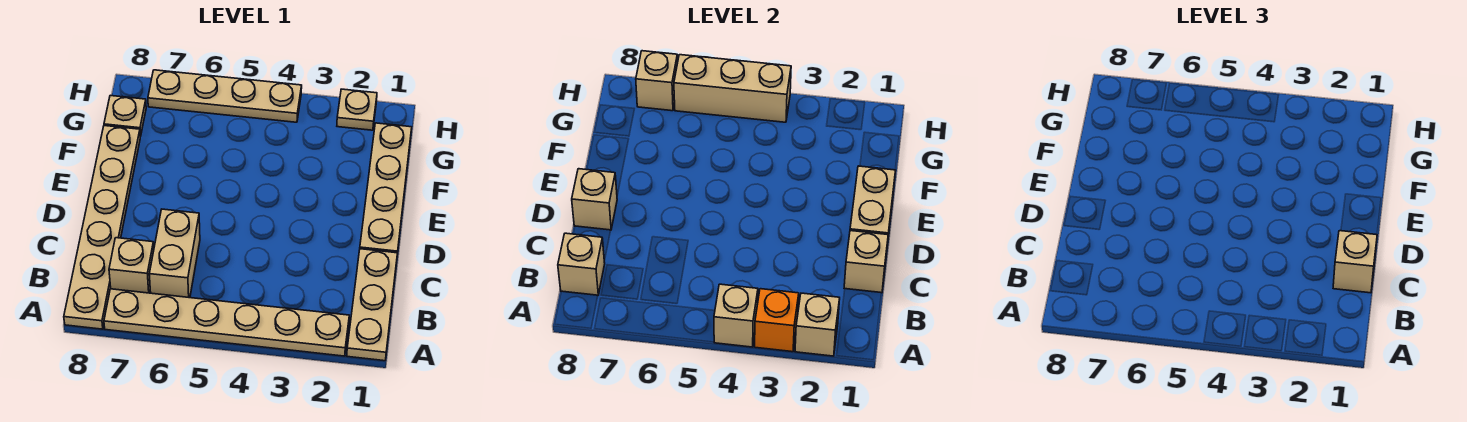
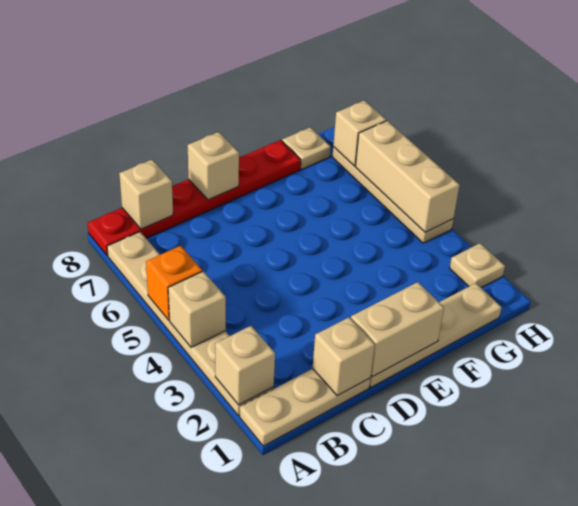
orange 1x1 brick [755,289,799,352] -> orange 1x1 brick moved to [146,246,202,320]
tan 1x6 plate [64,126,140,329] -> red 1x6 plate [88,140,301,256]
tan 1x2 brick [149,209,200,298] -> none
tan 1x1 brick [109,238,154,293] -> none
tan 1x1 brick [1333,231,1377,293] -> none

